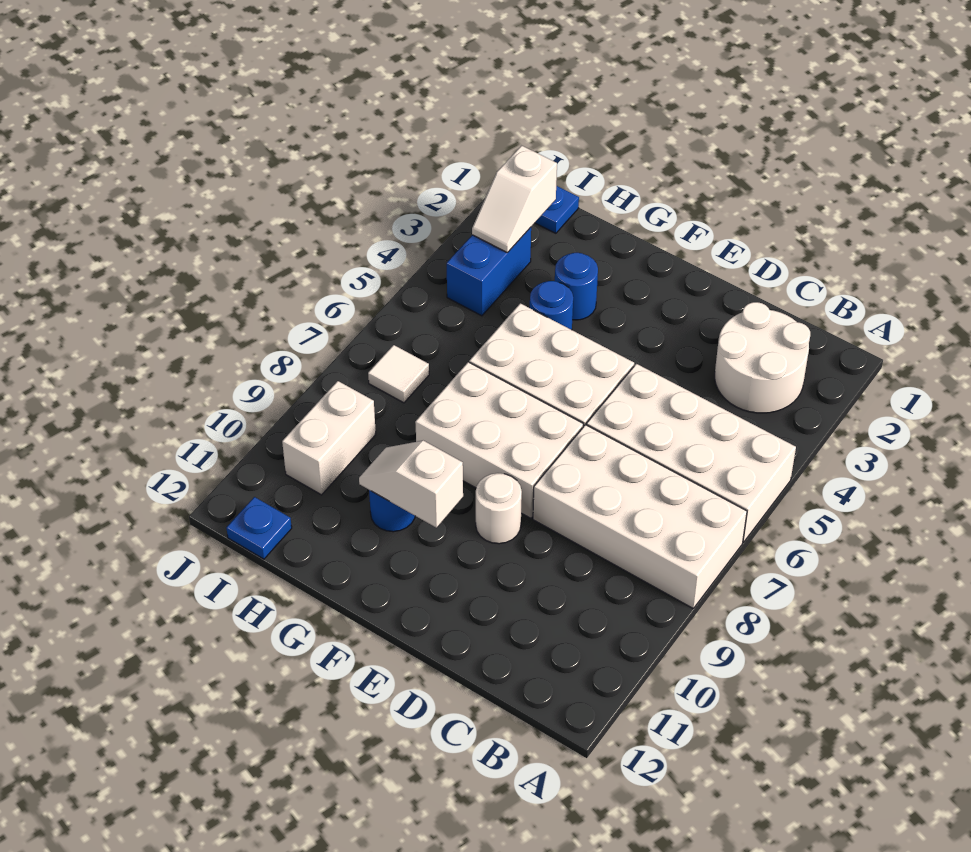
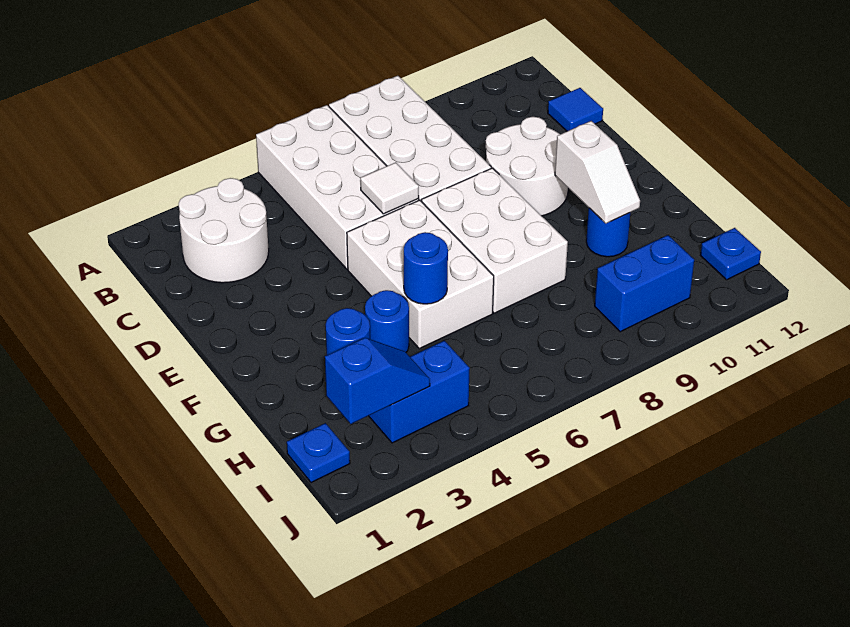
none -> blue 1x1 tile [548,88,603,131]
white 1x1 round brick [476,473,522,544] -> white 2x2 round brick [485,117,568,216]
none -> blue 1x1 round brick [404,232,448,304]
white 1x2 slope [472,146,557,253] -> blue 1x2 slope [325,338,430,424]
white 1x1 tile [368,345,429,403] -> white 1x1 tile moved to [360,162,419,214]
white 1x2 brick [282,381,376,495] -> blue 1x2 brick [595,235,694,332]

